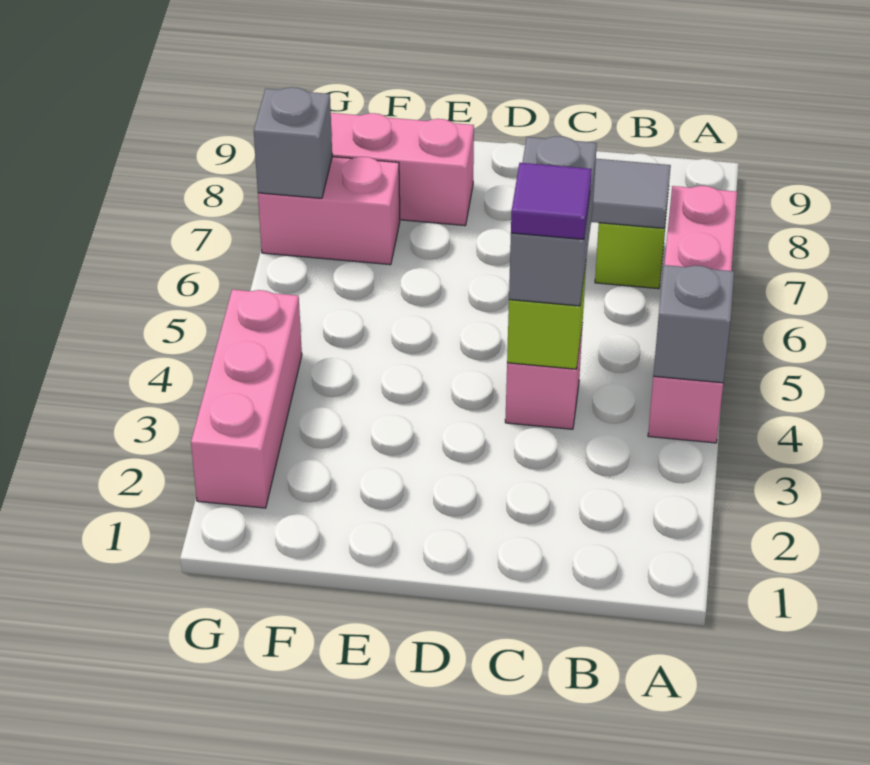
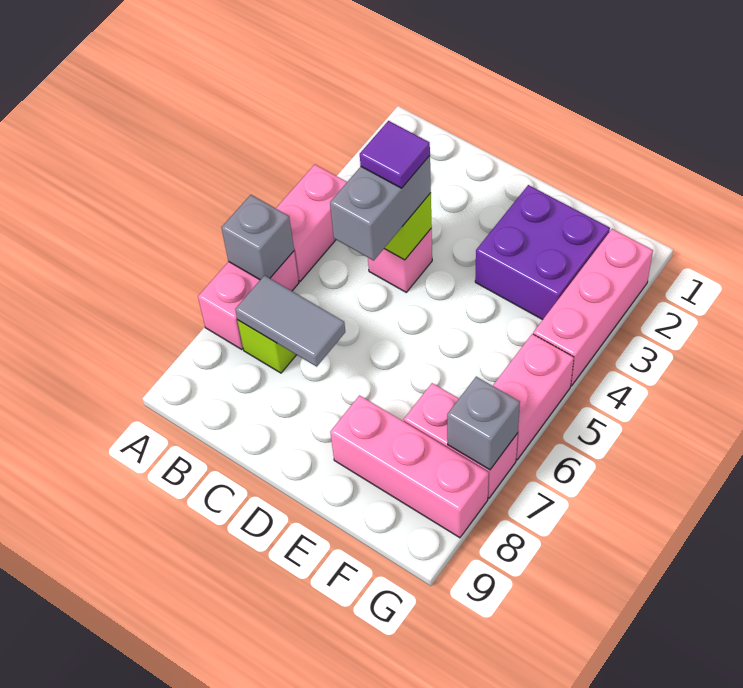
grey 1x1 brick [653,265,734,383] -> grey 1x1 brick moved to [221,195,294,280]
none -> purple 2x2 brick [475,185,610,320]
none -> pink 1x2 brick [493,334,574,460]

